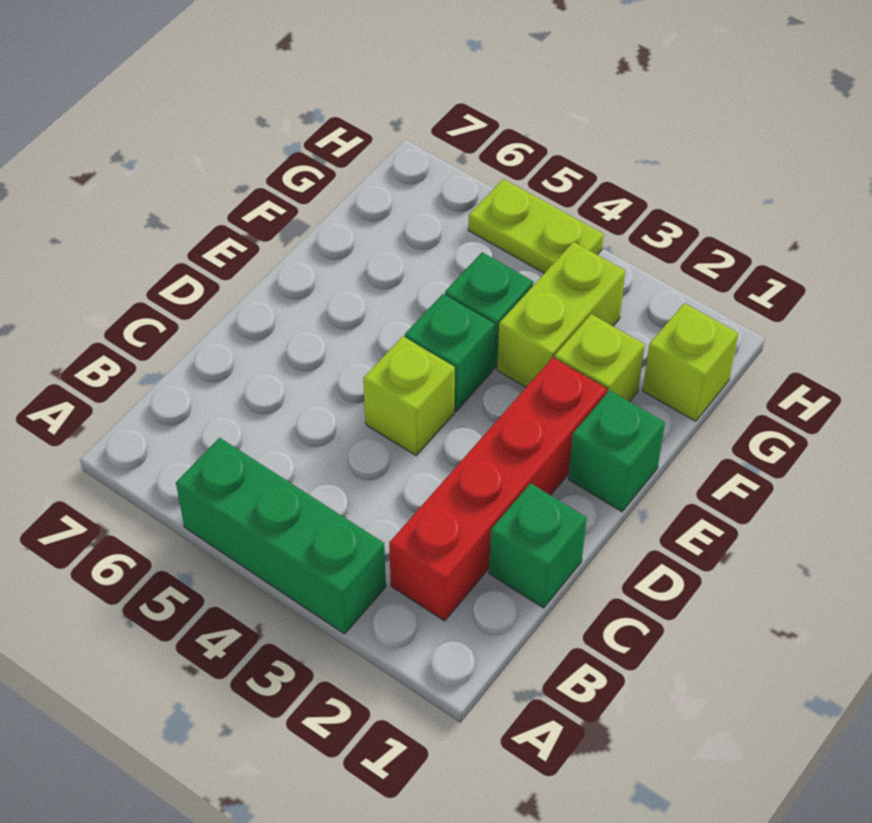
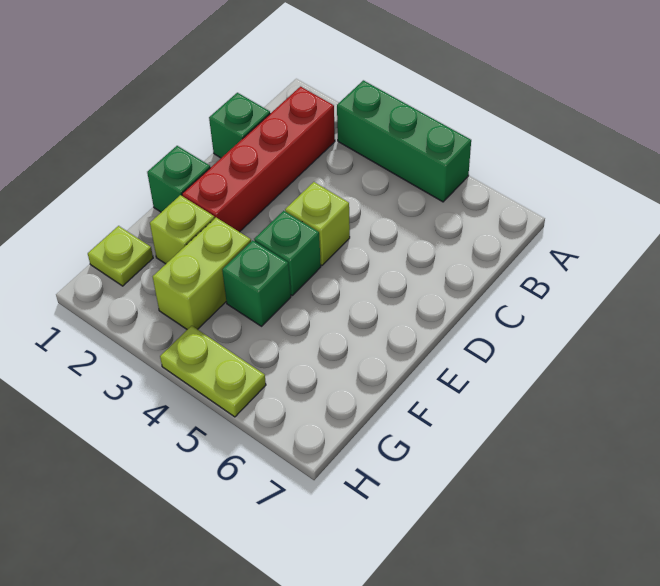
lime 1x1 brick [643,303,739,421] -> lime 1x1 plate [88,226,153,286]

